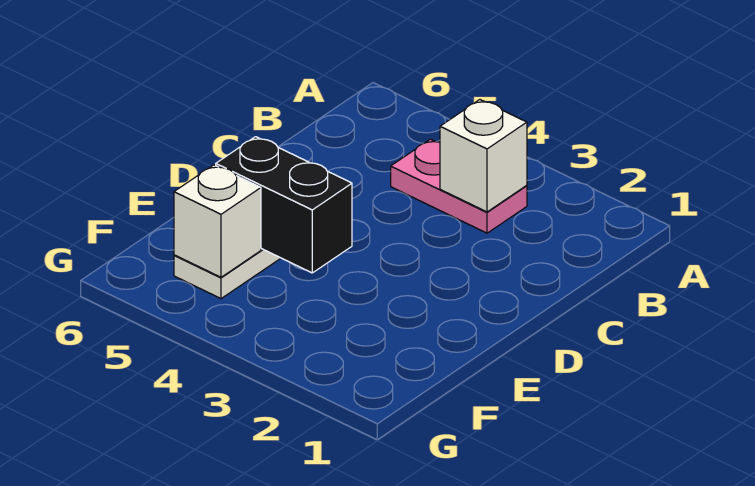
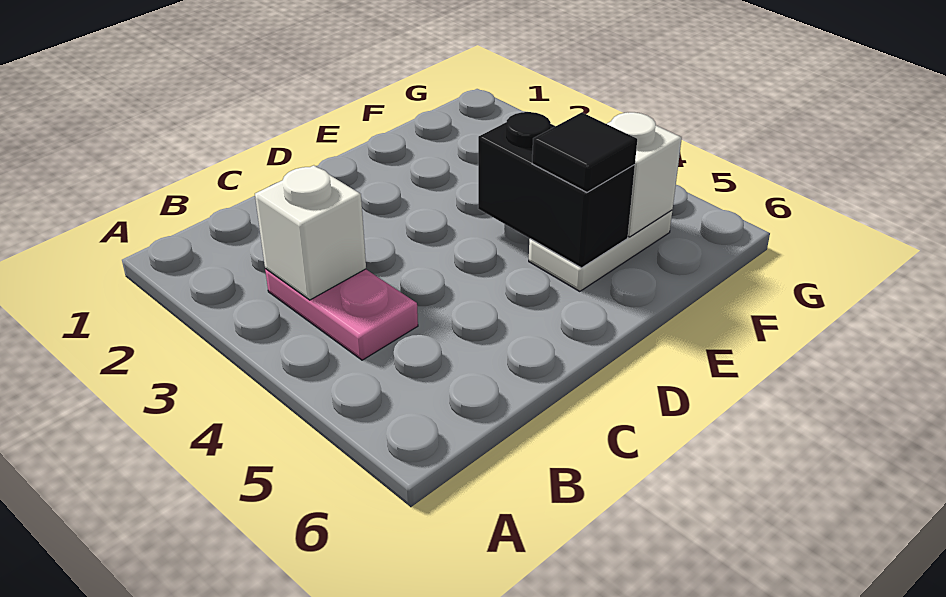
none -> black 1x1 tile [532,113,637,192]

